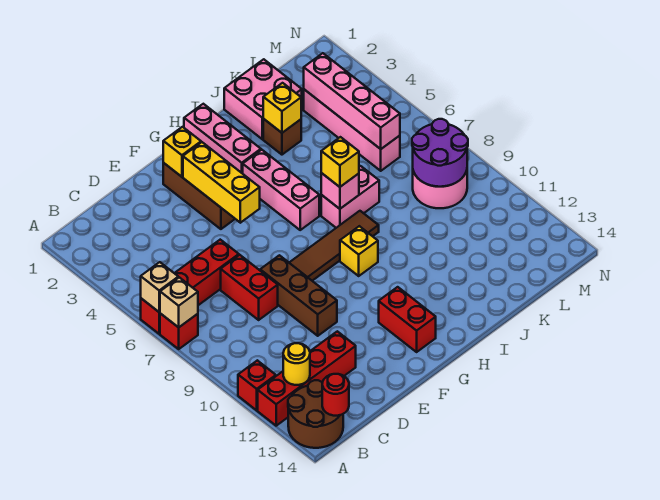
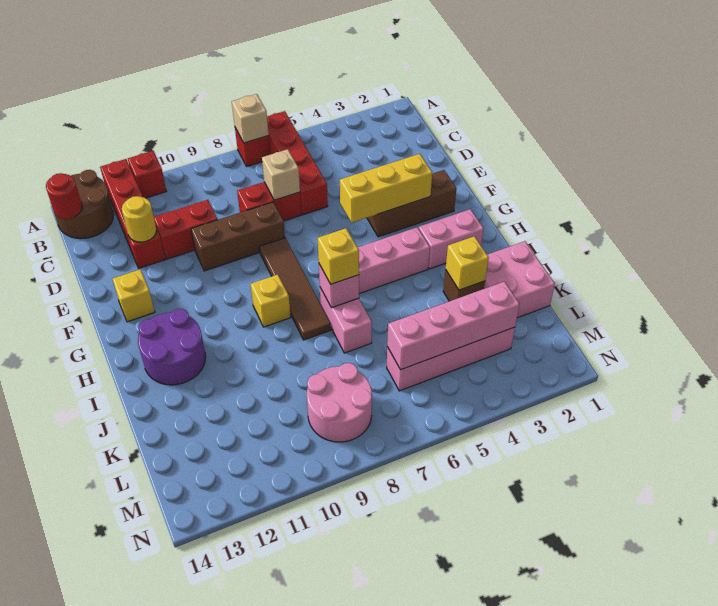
tan 1x1 brick [141,262,178,312] -> tan 1x1 brick moved to [262,149,300,200]
yellow 1x1 round brick [283,343,310,385] -> yellow 1x1 round brick moved to [122,196,157,242]
yellow 1x1 brick [163,127,201,177] -> yellow 1x1 brick moved to [112,269,155,322]
red 1x2 brick [379,287,436,352] -> red 1x2 brick moved to [154,200,217,259]
pink 1x3 brick [184,104,261,174] -> pink 1x2 brick [419,209,484,269]
purple 2x2 round brick [412,119,468,187] -> purple 2x2 round brick moved to [138,309,206,385]

